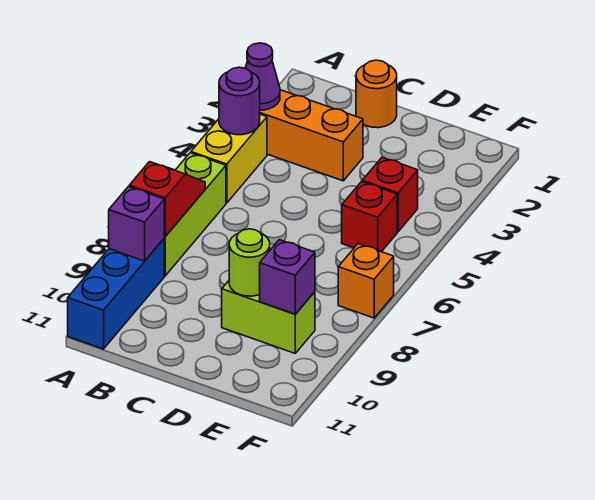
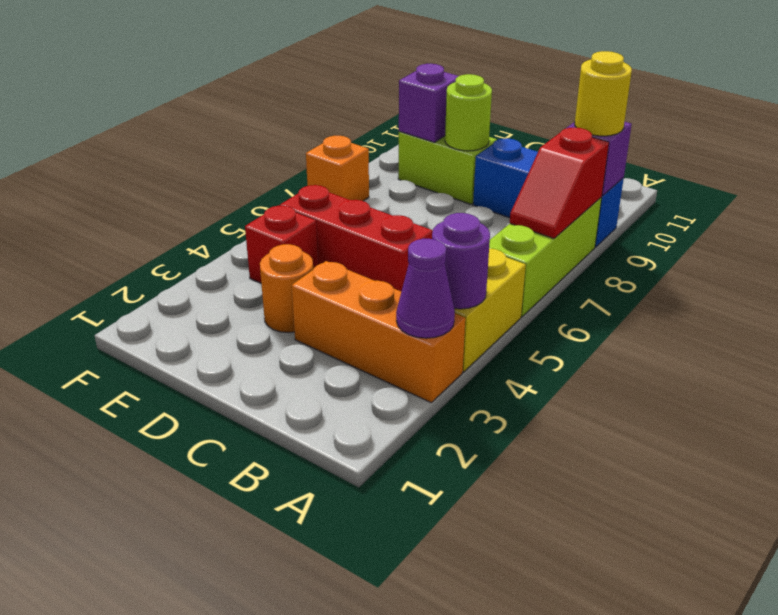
blue 1x3 brick [68,239,164,349] -> blue 1x3 brick turned to [473,138,624,247]
none -> yellow 1x1 round brick [575,51,632,136]
orange 1x1 round brick [356,60,397,128] -> orange 1x1 round brick moved to [260,244,313,333]
red 1x1 brick [342,182,397,252] -> red 1x3 brick [280,185,433,291]

